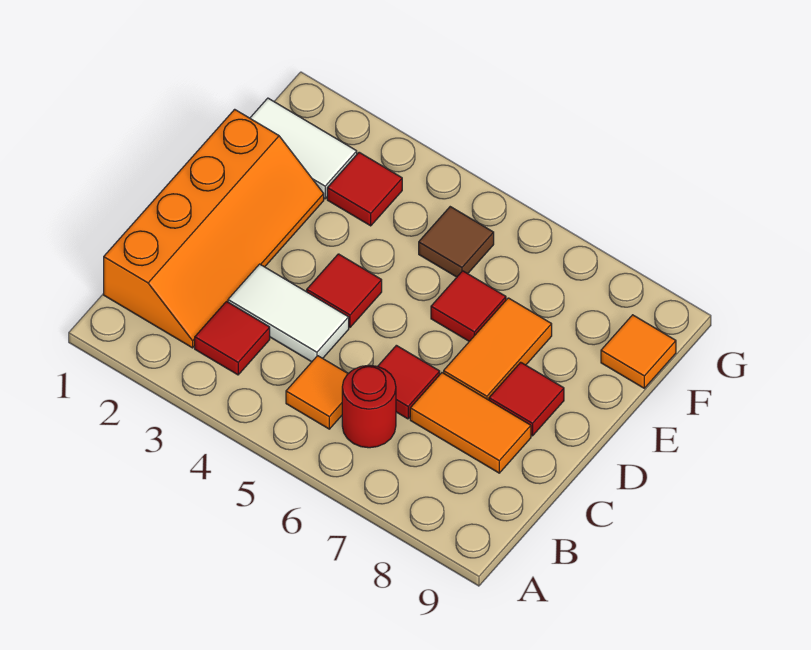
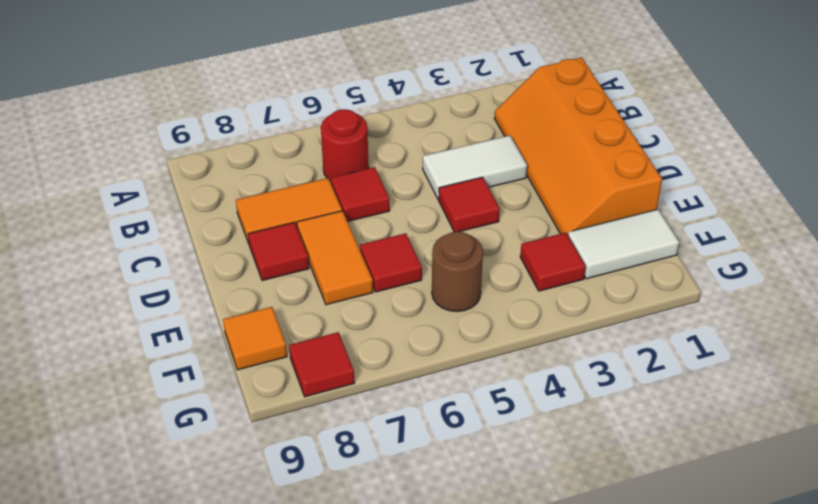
red 1x1 tile [195,302,270,375] -> red 1x1 tile moved to [289,332,354,397]
orange 1x1 tile [286,356,348,429] -> none
brown 1x1 tile [419,207,494,277] -> brown 1x1 round brick [432,232,483,312]

